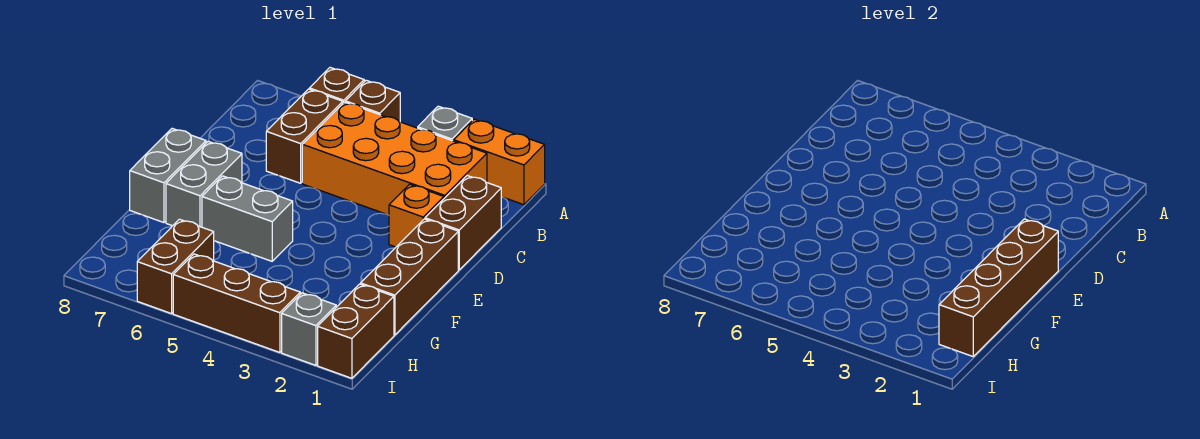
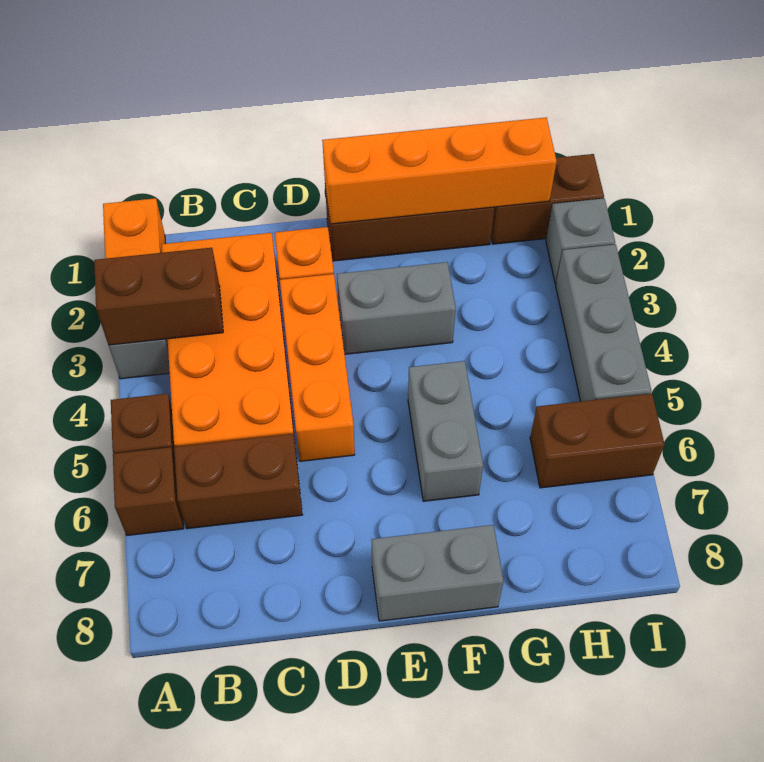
brown 1x2 brick [425,176,501,270] -> brown 1x2 brick moved to [94,248,223,345]
none -> orange 1x3 brick [280,274,355,461]
brown 1x4 brick [939,219,1058,356] -> orange 1x4 brick [322,117,557,224]
grey 1x2 brick [166,141,242,227] -> grey 1x2 brick moved to [337,262,456,354]
brown 1x3 brick [173,254,300,352] -> grey 1x3 brick [556,244,652,401]

